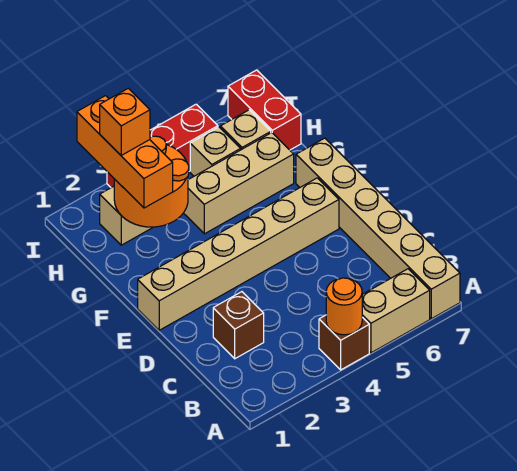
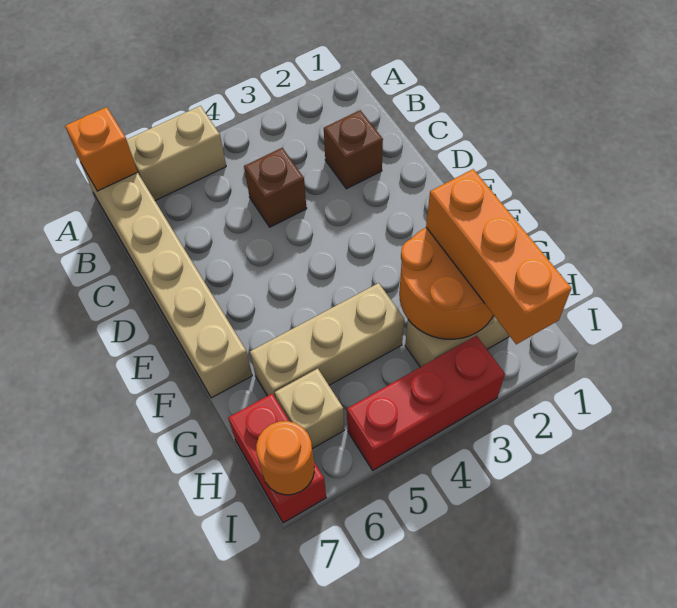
brown 1x1 brick [319,315,369,370] -> brown 1x1 brick moved to [244,148,307,227]
orange 1x1 round brick [326,278,362,335] -> orange 1x1 round brick moved to [256,421,314,495]
tan 1x6 brick [138,178,339,330] -> none
orange 1x1 brick [100,88,150,155] -> orange 1x1 brick moved to [65,107,137,191]
tan 1x1 brick [190,127,241,176] -> none

